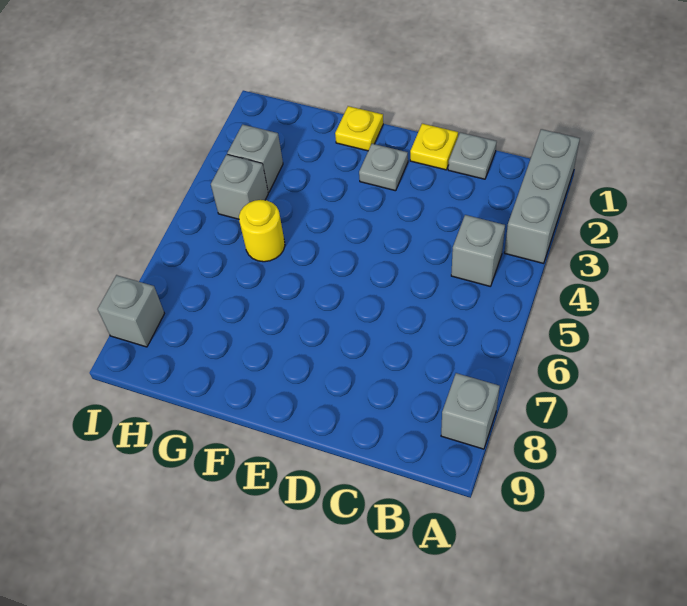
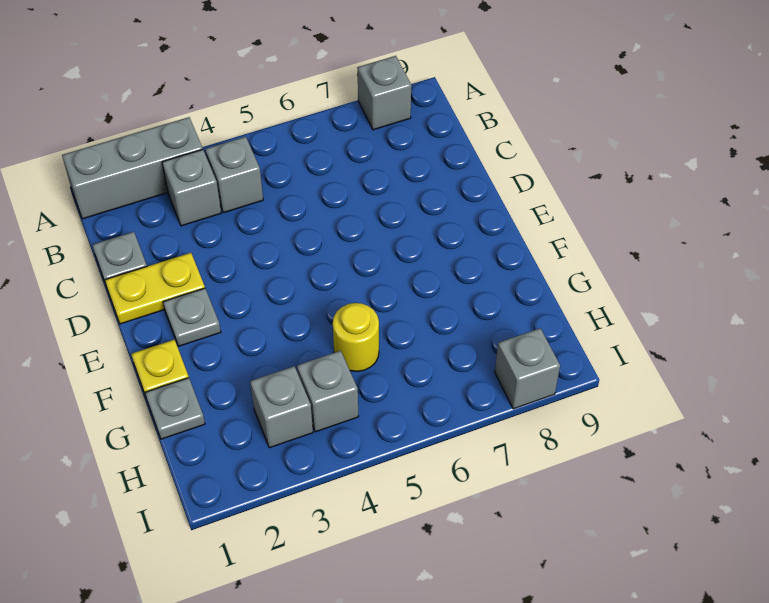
none -> grey 1x1 brick [162,150,221,226]
yellow 1x1 plate [410,124,458,170] -> yellow 1x2 plate [105,253,205,324]
none -> grey 1x1 plate [145,378,205,439]

